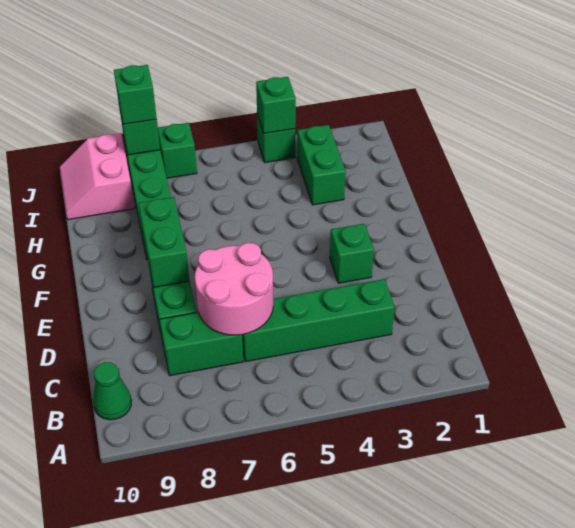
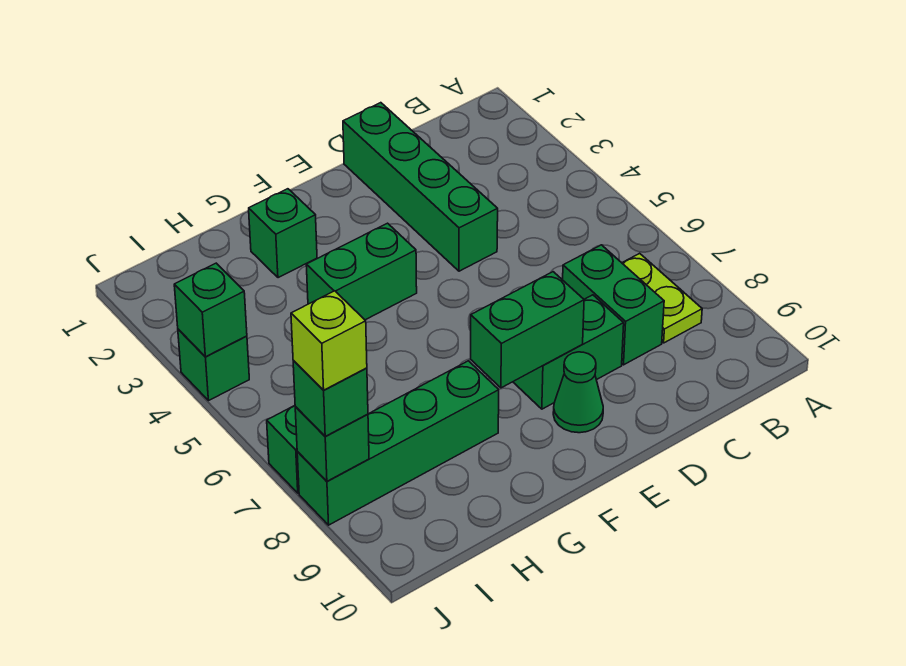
none -> lime 1x2 plate [622,253,702,343]
green 1x1 cone [93,362,132,420] -> green 1x1 cone moved to [553,352,603,433]
green 1x4 brick [242,279,395,361] -> green 1x4 brick moved to [343,103,498,271]
pink 2x2 round brick [195,243,273,335] -> none
green 1x1 brick [330,224,374,283] -> green 1x1 brick moved to [249,189,317,278]
green 1x2 brick [297,125,346,205] -> green 1x2 brick moved to [306,223,417,320]
pink 2x2 slope [60,133,135,220] -> none
none -> lime 1x1 brick [291,291,367,390]

